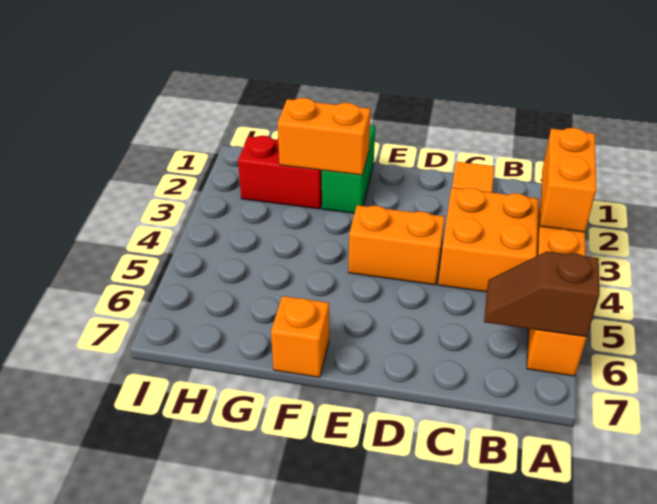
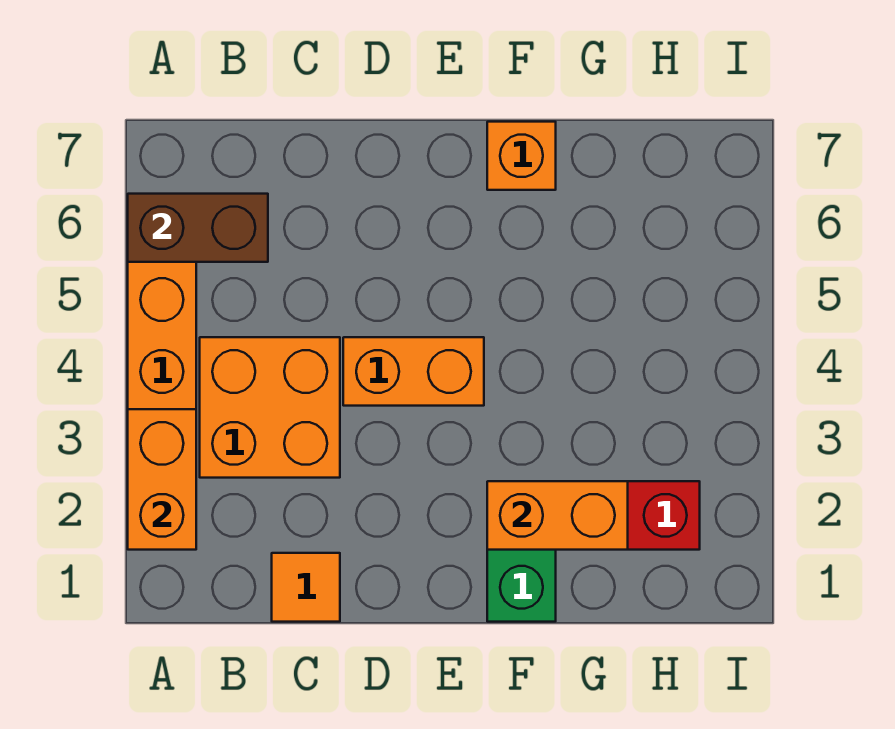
brown 1x2 slope [484,251,600,337] -> brown 1x2 brick [128,194,268,262]

